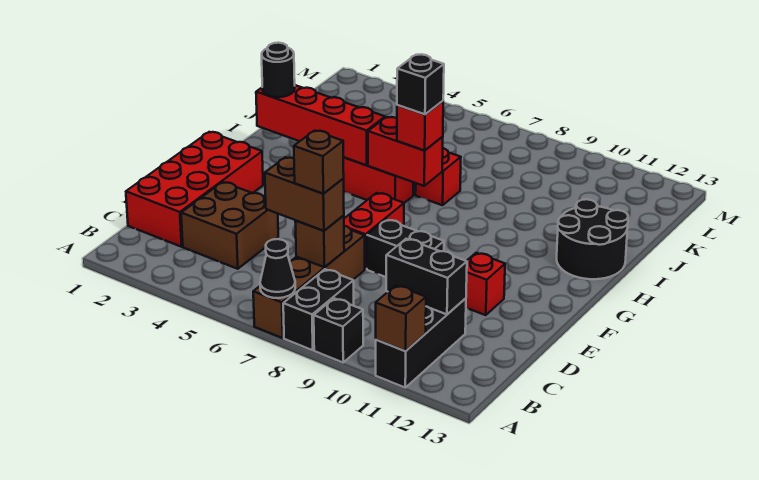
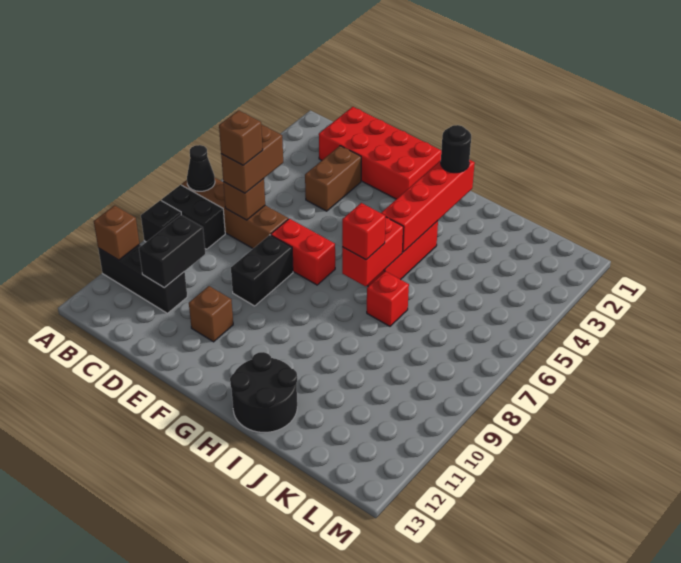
brown 2x2 brick [181,182,278,269] -> brown 1x2 brick [305,146,361,211]
red 1x1 brick [466,253,505,315] -> brown 1x1 brick [189,286,233,342]
black 1x1 brick [397,54,444,114] -> none

